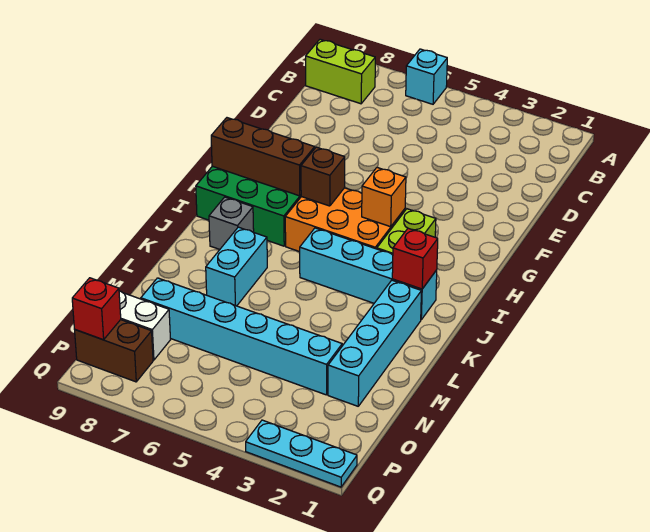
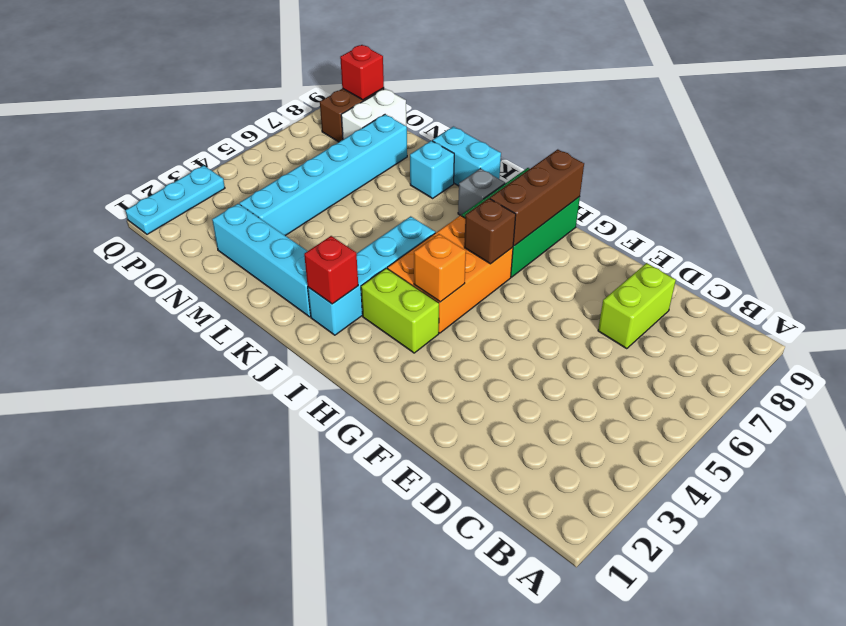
cyan 1x1 brick [406,49,447,104] -> cyan 1x1 brick moved to [410,141,454,198]
lime 1x2 brick [306,39,375,104] -> lime 1x2 brick moved to [598,263,676,349]
cyan 1x2 brick [206,227,267,306] -> cyan 1x2 brick moved to [432,127,501,186]

